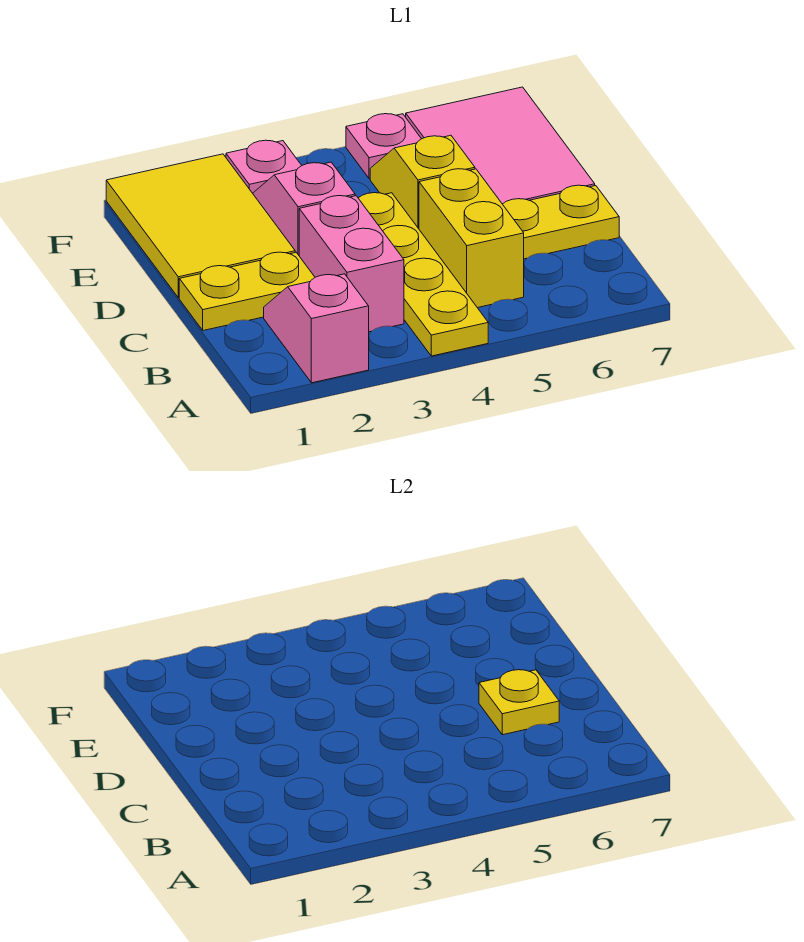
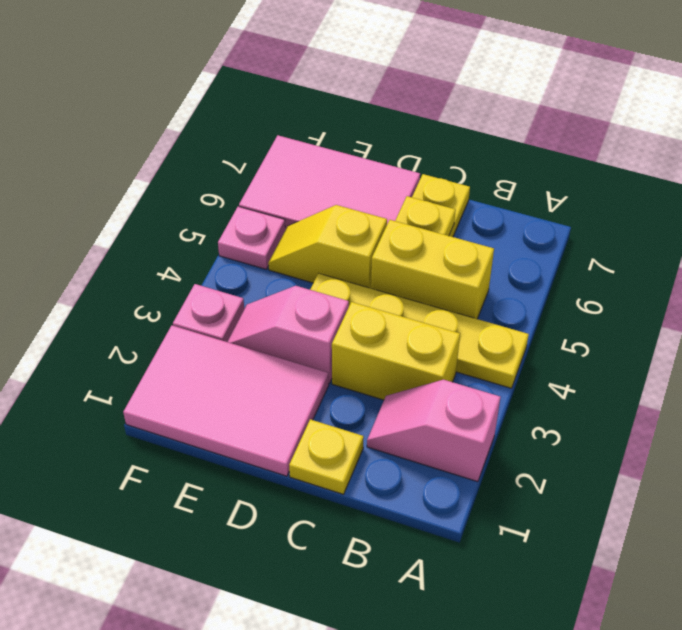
pink 1x2 brick [299,196,404,332] -> yellow 1x2 brick [332,302,460,400]
yellow 1x2 plate [179,252,315,331] -> yellow 1x1 plate [289,419,364,494]
yellow 2x3 tile [106,154,295,298] -> pink 2x3 tile [123,326,329,476]

